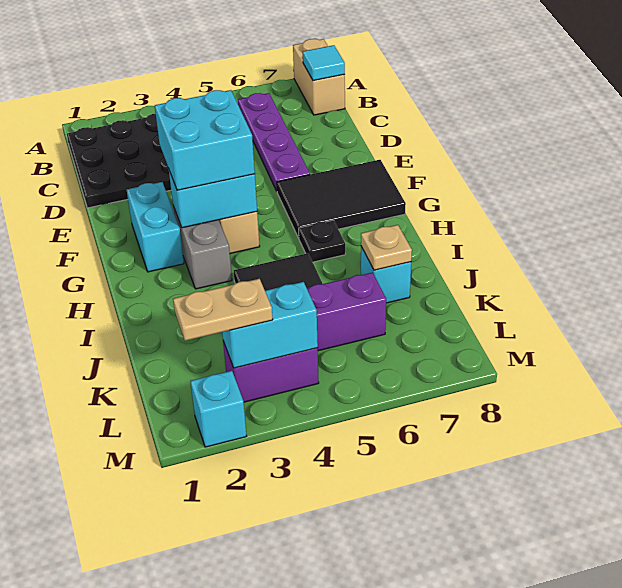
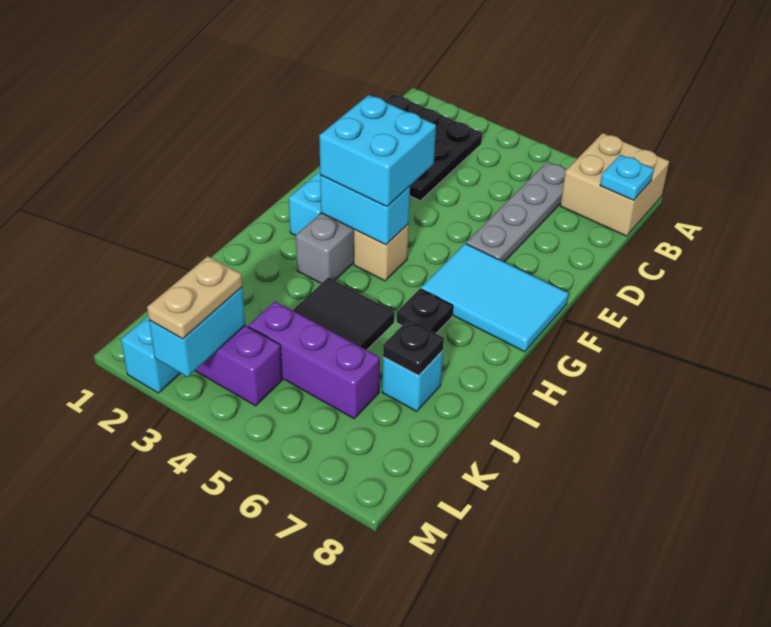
tan 1x2 brick [293,39,345,115] -> tan 2x2 brick [560,133,669,236]
purple 1x4 plate [238,93,310,191] -> grey 1x4 plate [466,162,566,262]
cyan 1x1 tile [303,45,345,81] -> cyan 1x1 plate [600,155,654,200]
black 2x3 tile [277,160,406,238] -> cyan 2x3 tile [421,243,568,352]
tan 1x1 plate [361,225,412,270] -> black 1x1 plate [383,320,444,376]
tan 1x2 plate [173,279,273,341] -> tan 1x2 plate turned to [147,256,242,339]
cyan 1x2 brick [222,282,318,368] -> cyan 1x2 brick turned to [149,288,245,377]

